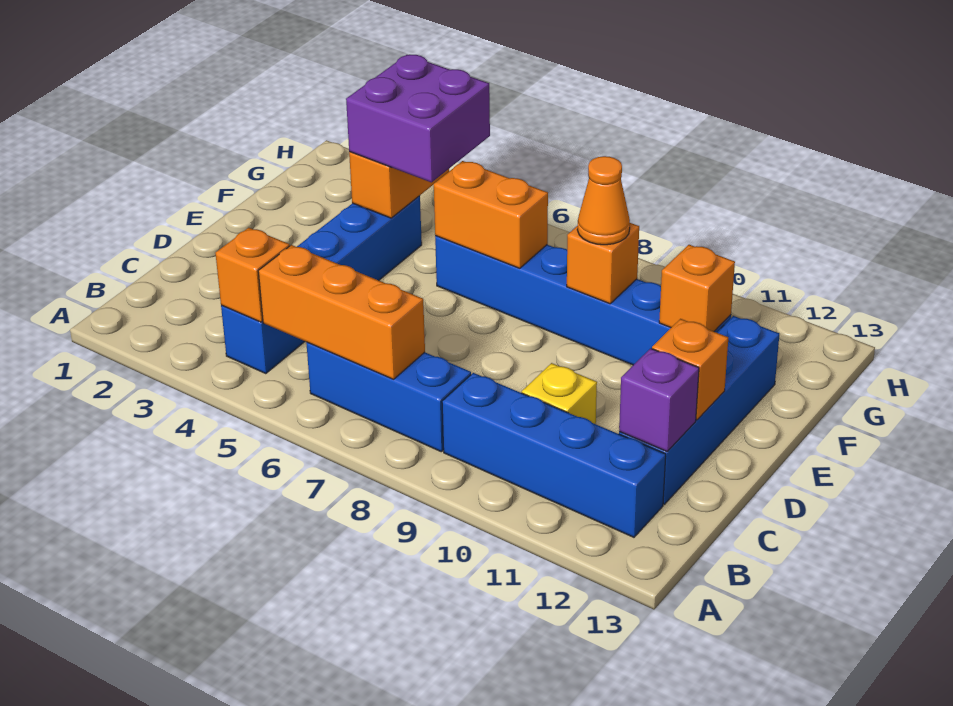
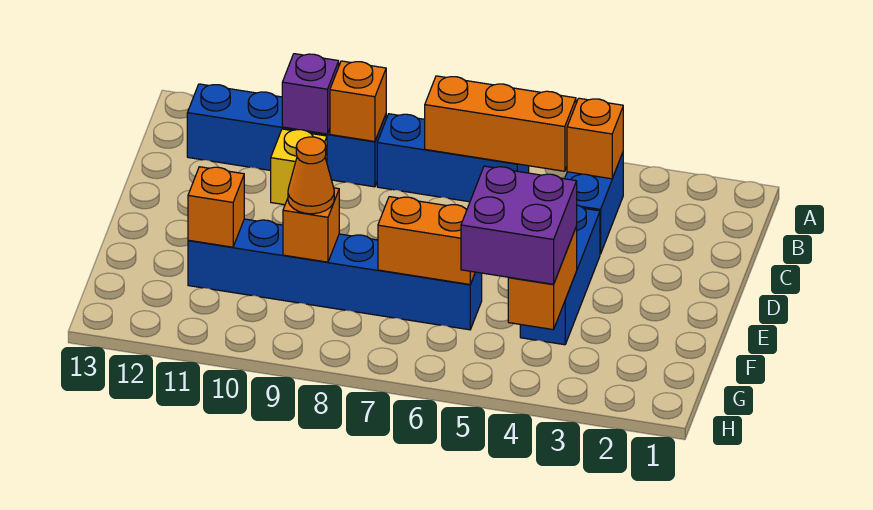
blue 1x4 brick [619,316,779,504] -> none
purple 1x1 brick [619,348,699,452] -> purple 1x1 brick moved to [282,54,339,134]
orange 1x1 brick [652,319,728,420] -> orange 1x1 brick moved to [330,61,386,142]

